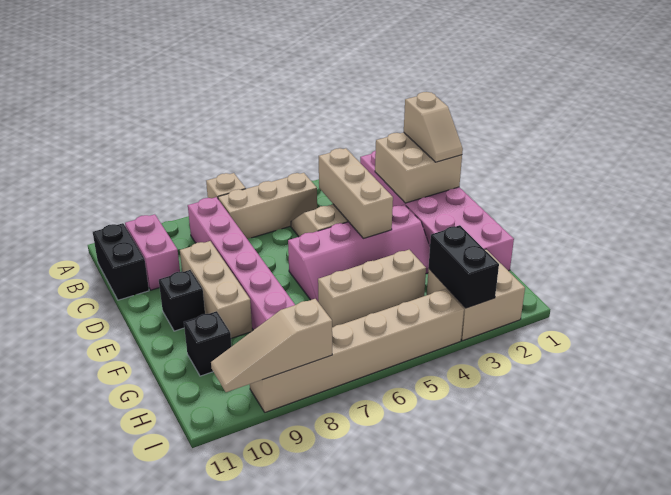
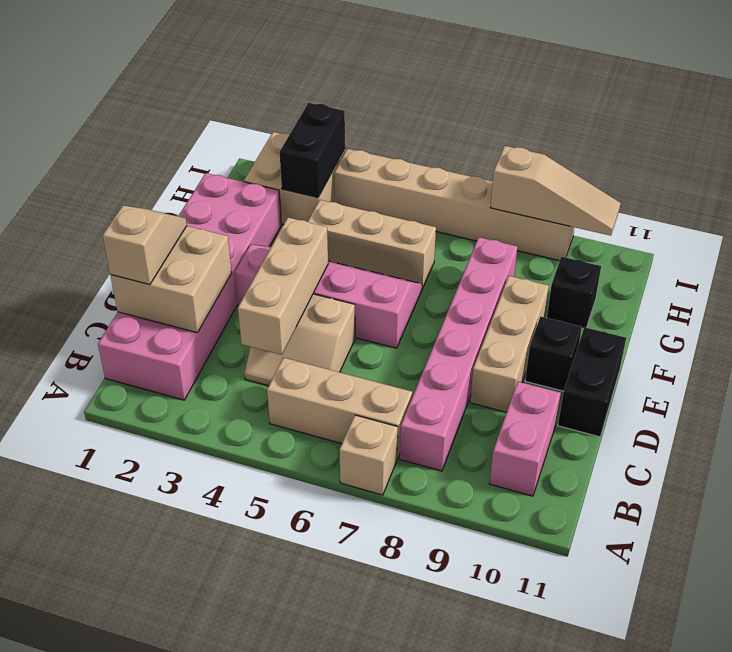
black 1x2 brick [93,223,149,300] -> black 1x2 brick moved to [558,327,626,437]

